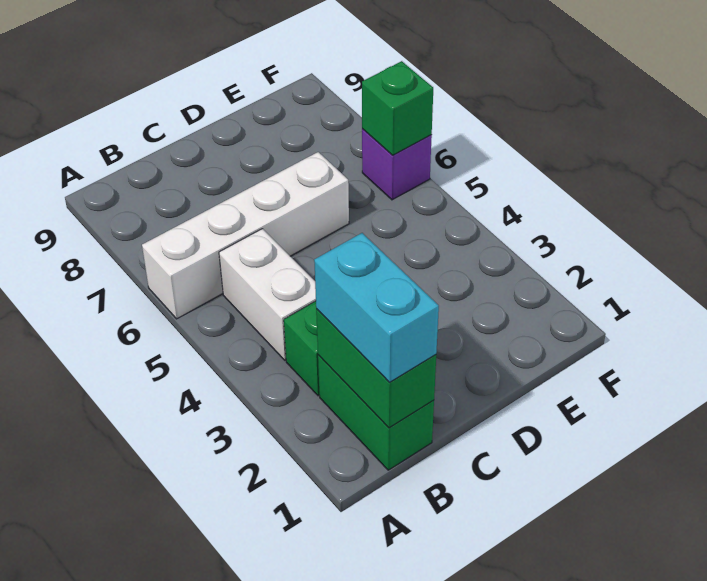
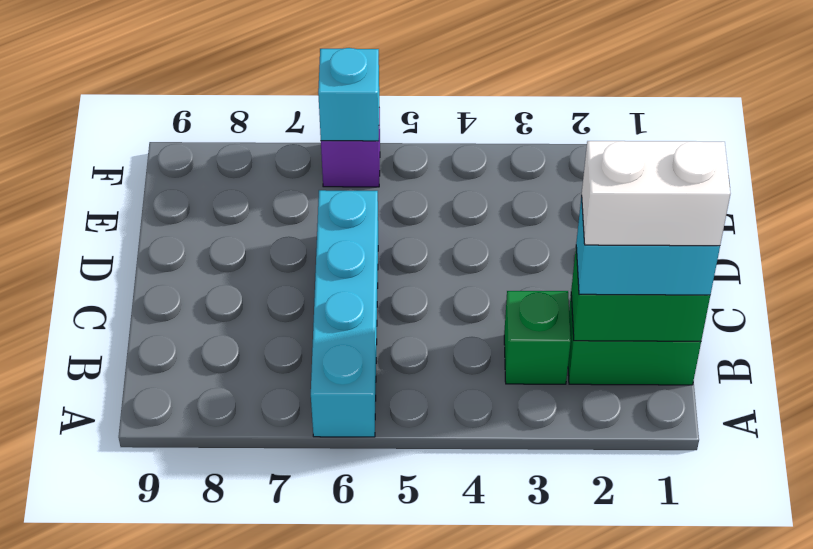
white 1x4 brick [142,152,349,319] -> cyan 1x4 brick [311,190,378,437]
white 1x2 brick [219,229,316,360] -> white 1x2 brick moved to [582,141,730,246]
green 1x1 brick [362,61,433,155] -> cyan 1x1 brick [318,48,379,141]

